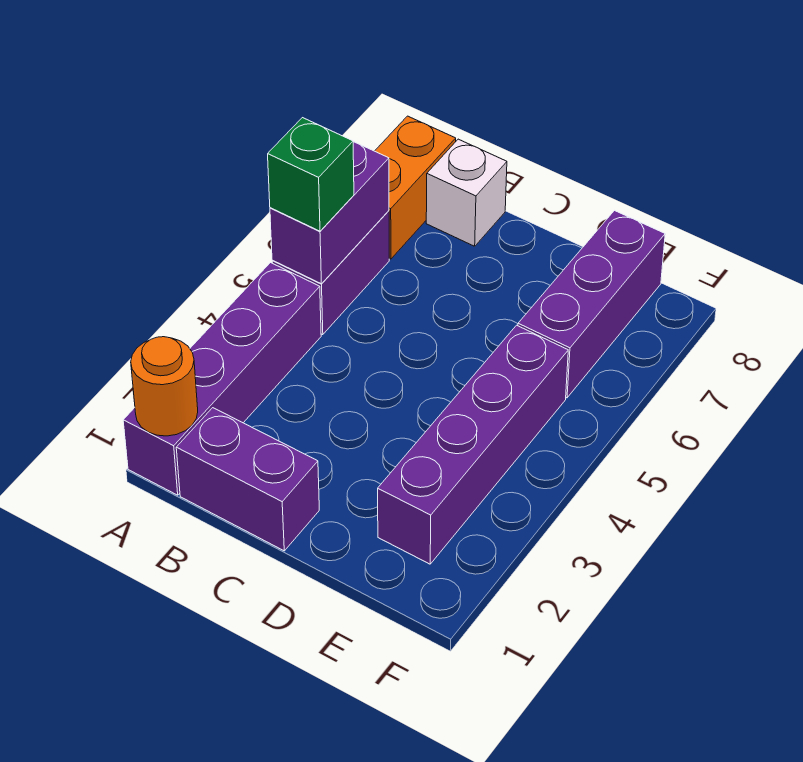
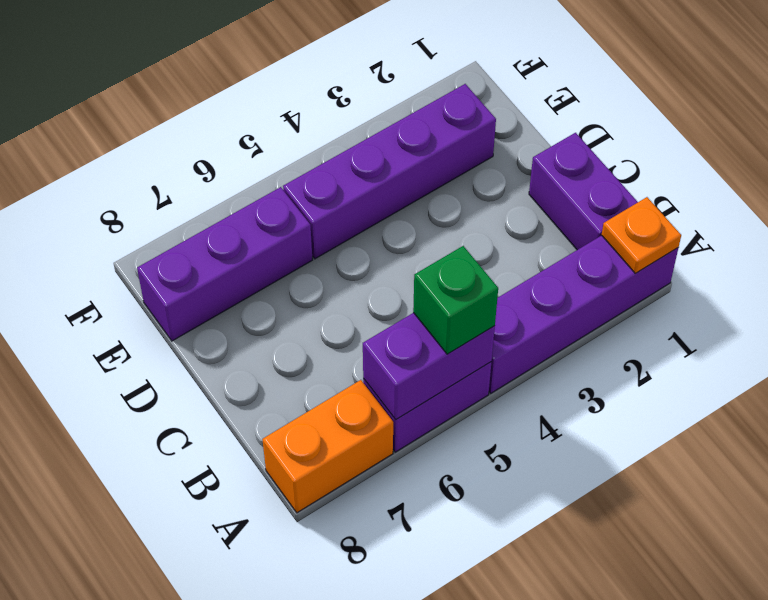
orange 1x1 round brick [131,337,198,436] -> orange 1x1 plate [602,197,681,273]
white 1x1 brick [426,139,507,246] -> none

